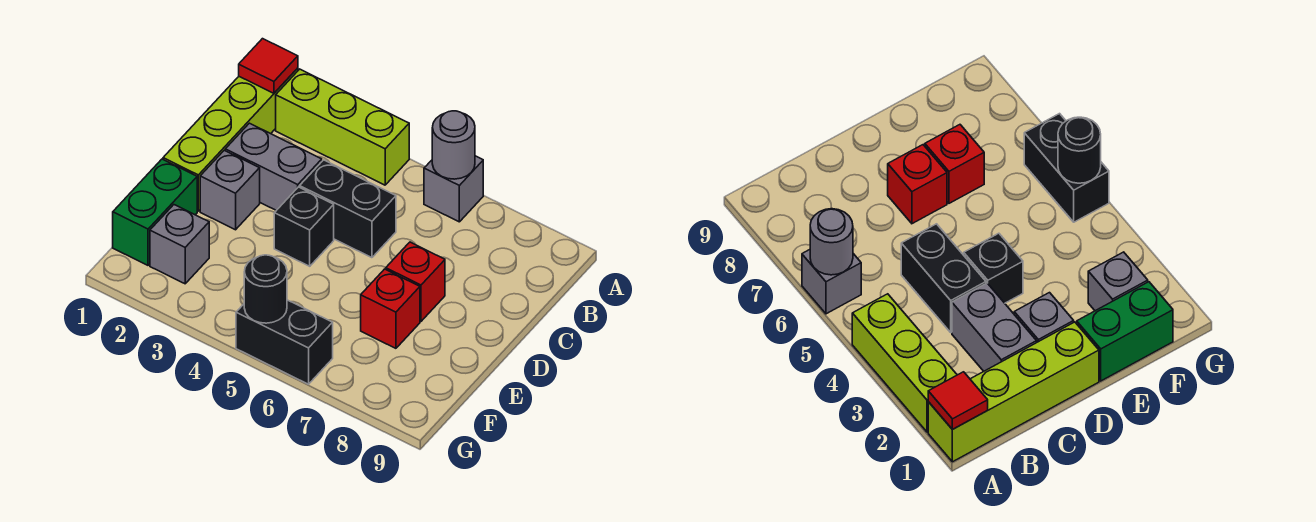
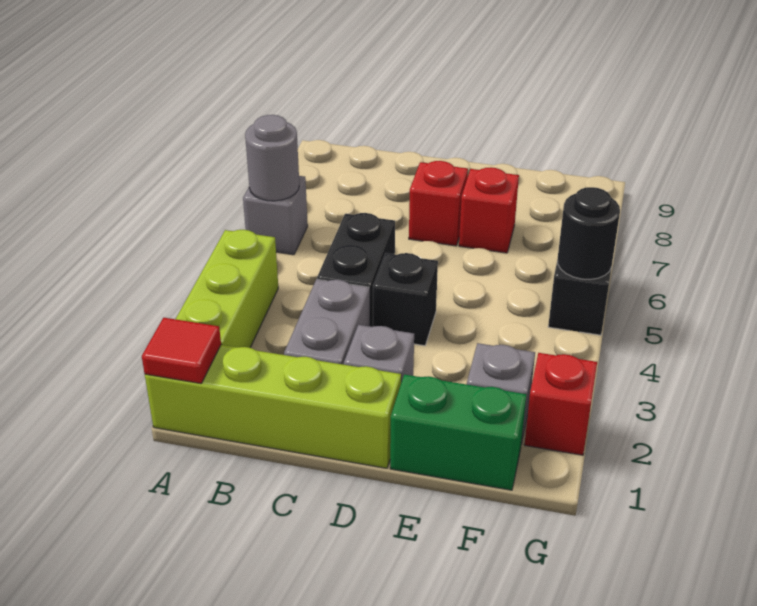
none -> red 1x1 brick [524,353,597,455]

